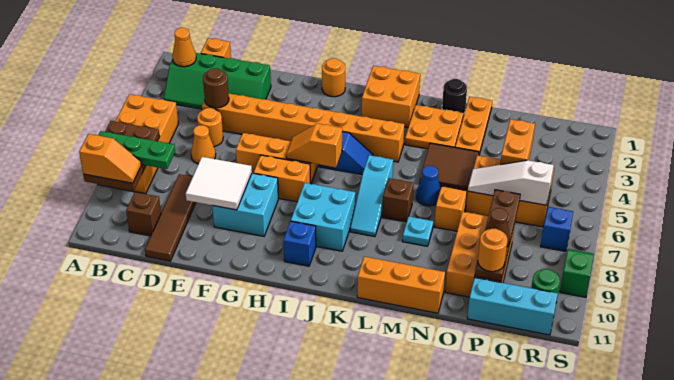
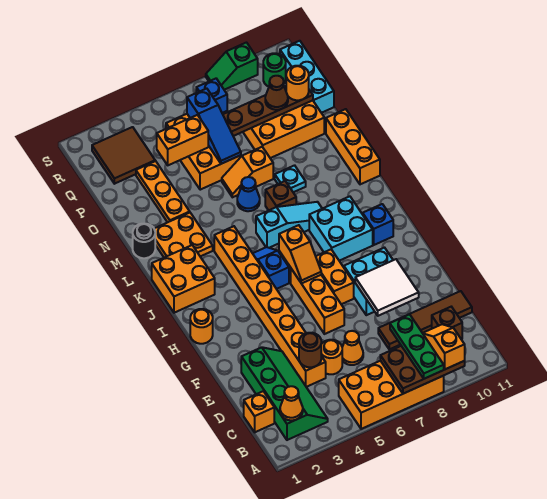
brown 2x2 tile [419,143,479,191] -> brown 2x2 tile moved to [92,127,155,184]
orange 1x3 plate [455,97,492,155] -> orange 1x3 plate turned to [136,161,190,222]
white 1x3 slope [468,160,554,205] -> blue 1x3 slope [187,88,241,164]

